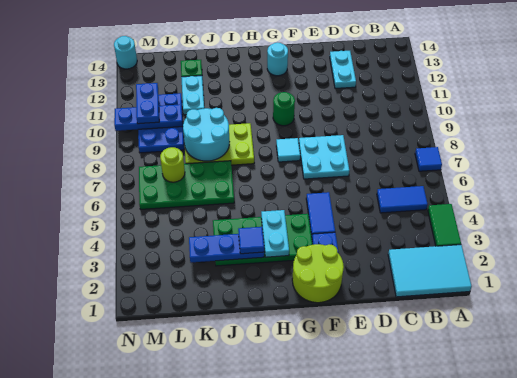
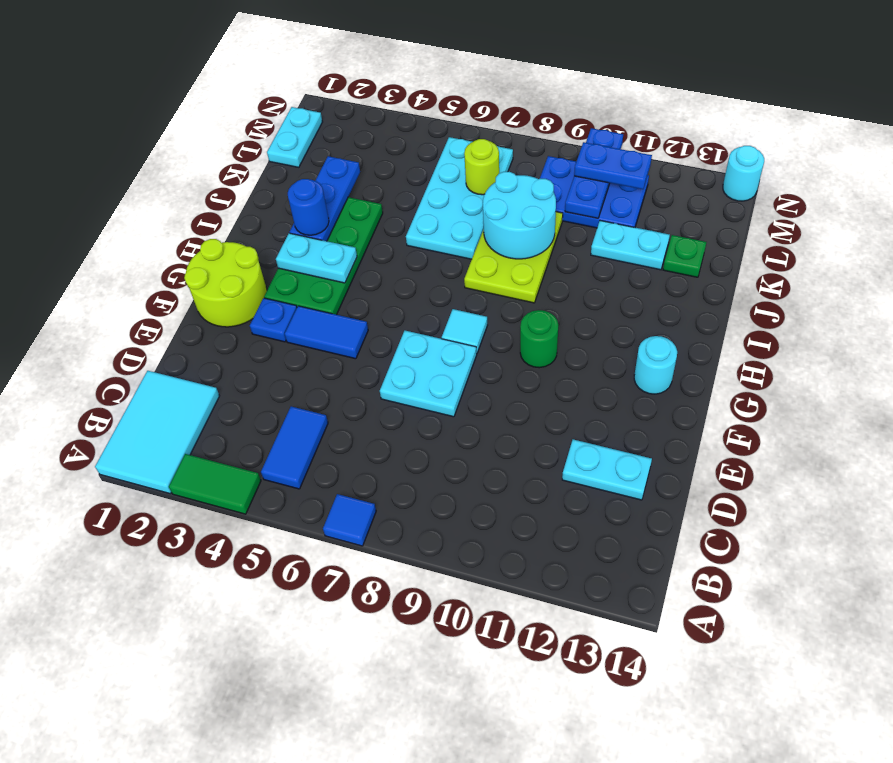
blue 1x1 tile [238,227,264,254] -> blue 1x1 round brick [288,179,329,235]
green 2x4 plate [139,161,234,209] -> cyan 2x4 plate [406,137,513,259]
none -> cyan 1x2 plate [267,107,322,167]

